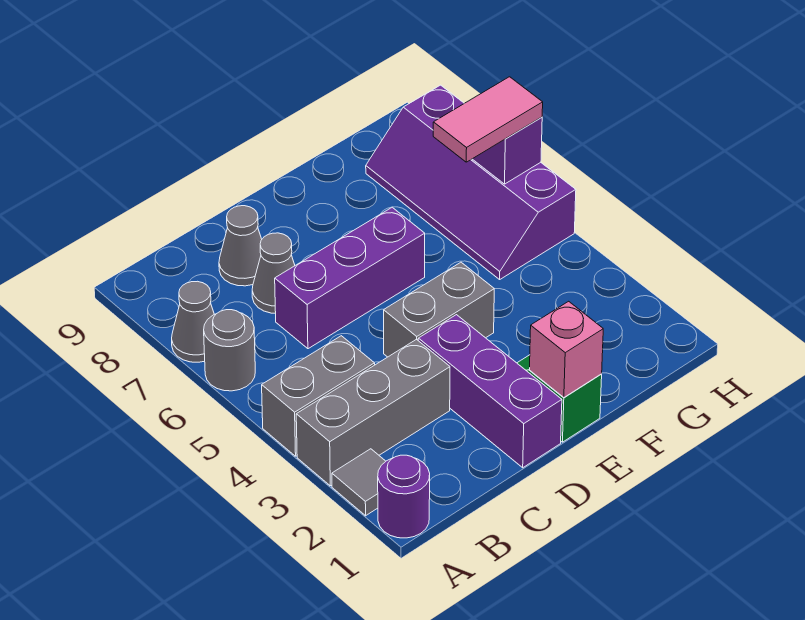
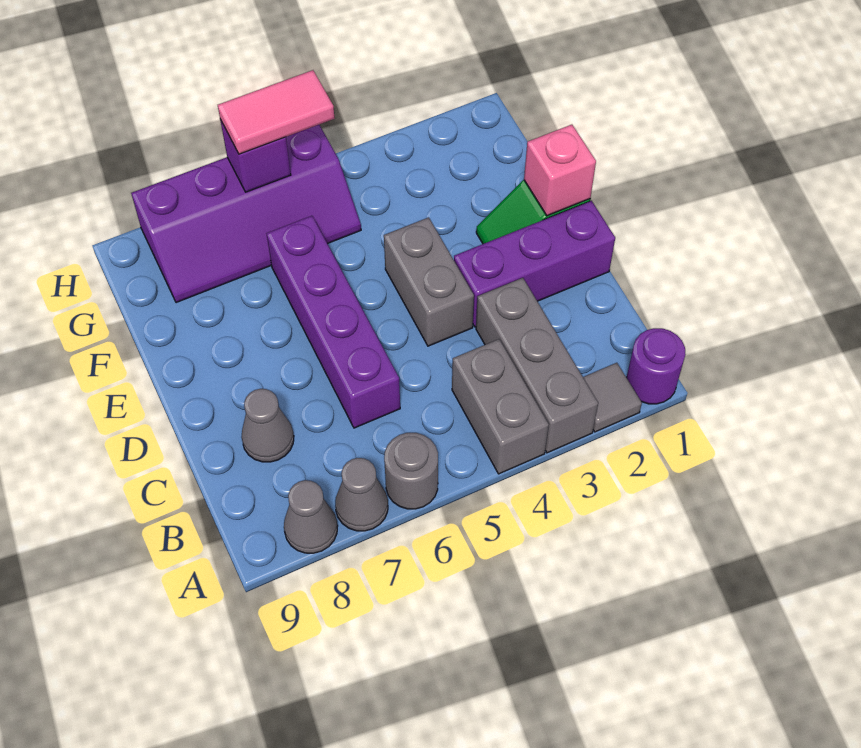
purple 1x3 brick [275,207,425,349] -> purple 1x4 brick [266,216,400,428]
grey 1x1 cone [252,233,295,313] -> grey 1x1 cone moved to [284,480,338,553]
pink 1x2 tile [433,77,543,162] -> pink 1x2 tile turned to [218,70,335,154]

